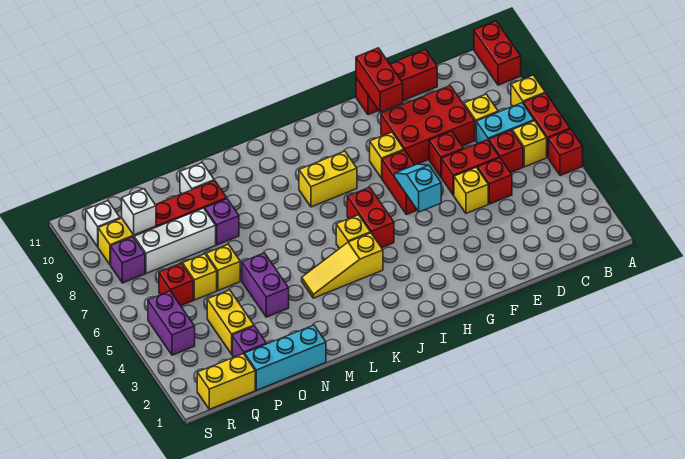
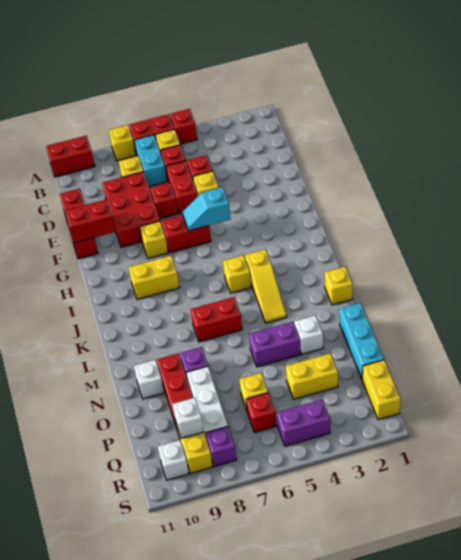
red 1x2 brick [347,187,394,248] -> red 1x2 brick moved to [191,297,242,342]
yellow 1x2 brick [299,151,357,207] -> yellow 1x2 brick turned to [129,256,180,299]
none -> white 1x1 brick [294,315,323,354]
yellow 1x1 brick [206,244,240,291] -> yellow 1x1 brick moved to [325,267,353,305]
purple 1x1 brick [232,326,266,357] -> none

